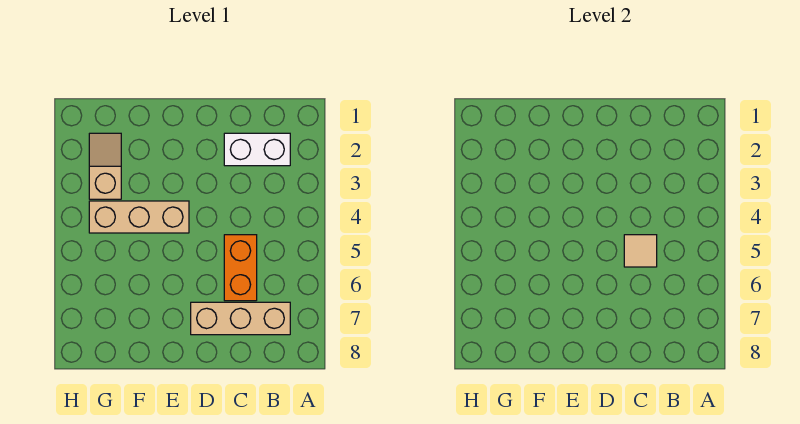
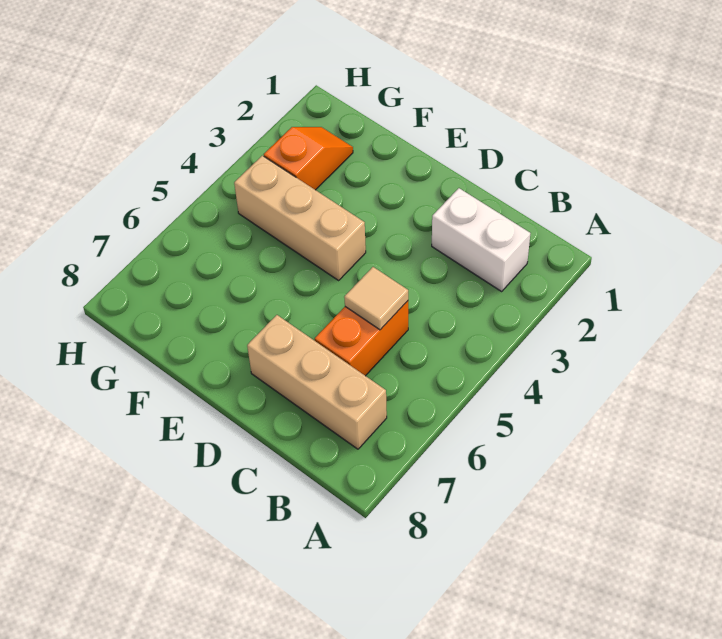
tan 1x2 slope [89,133,121,199] -> orange 1x2 slope [264,127,353,190]

